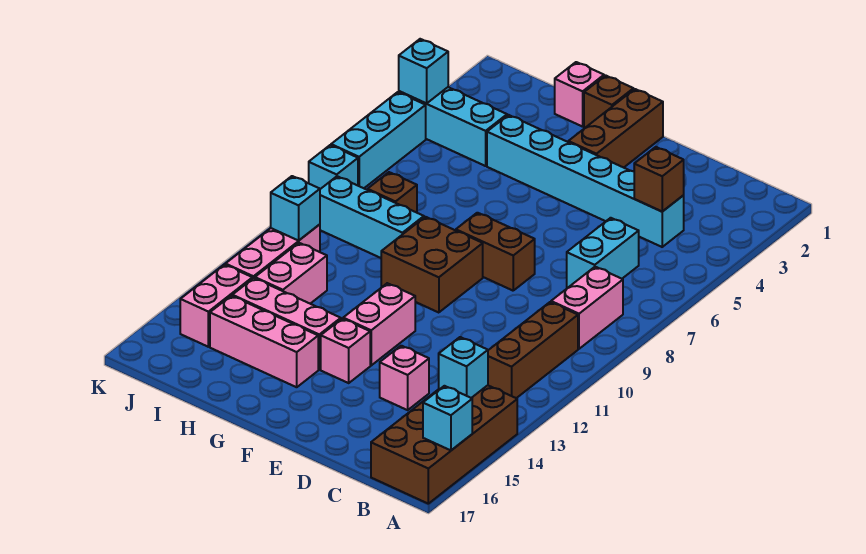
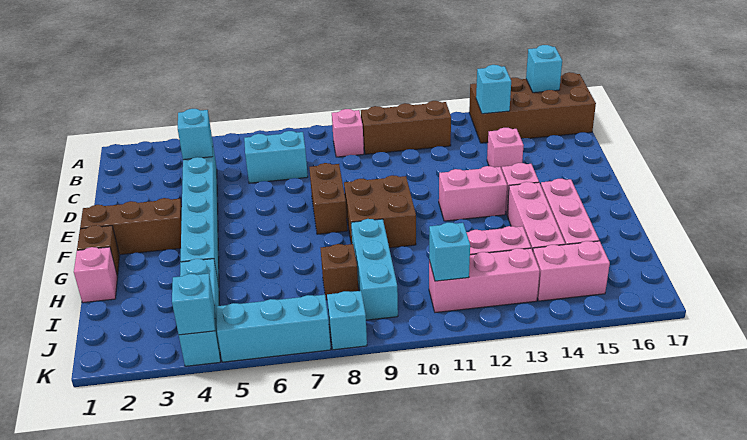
pink 1x2 brick [551,267,623,349] -> pink 1x1 brick [332,109,364,157]
brown 1x1 brick [634,147,684,212] -> cyan 1x1 brick [178,109,213,160]

